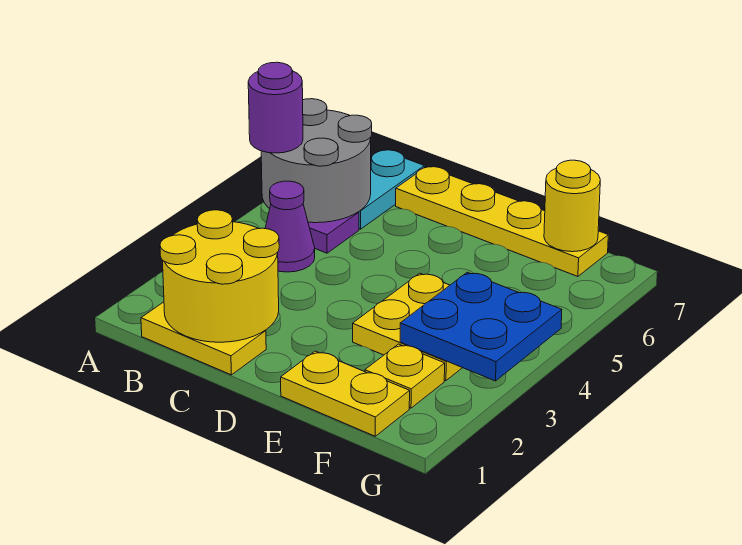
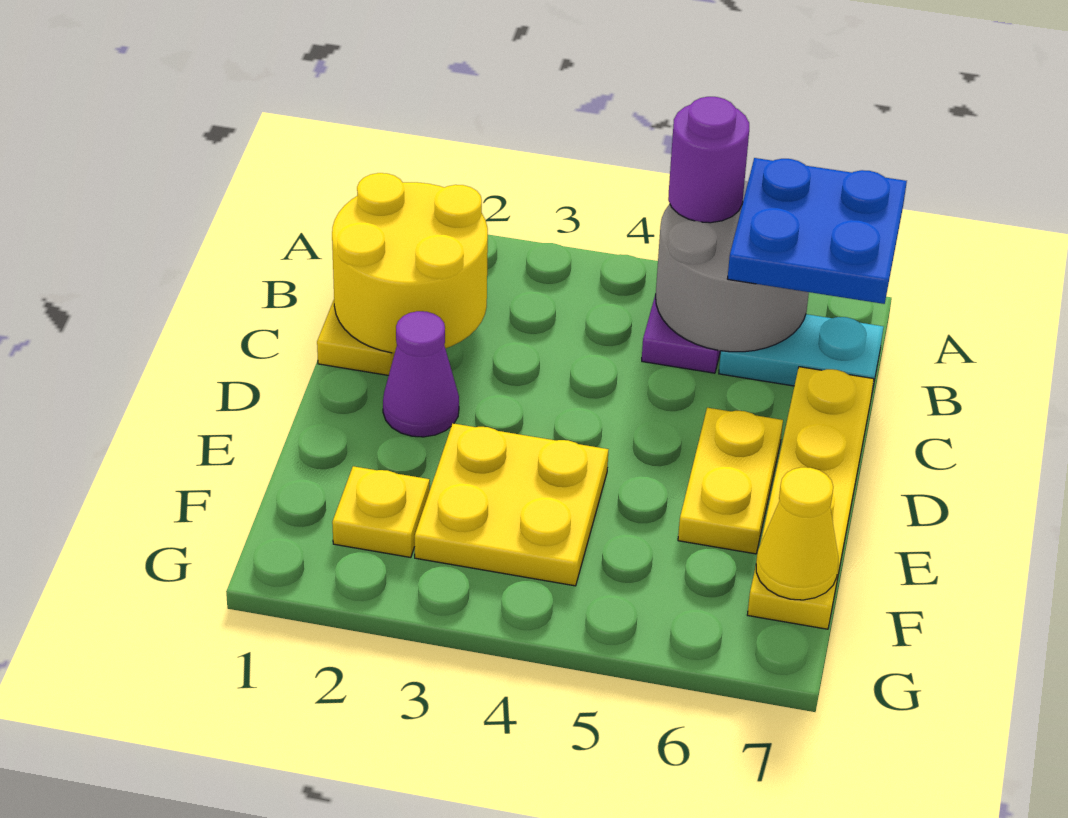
purple 1x1 cone [265,181,315,272] -> purple 1x1 cone moved to [383,311,459,437]
yellow 1x2 plate [281,351,410,436] -> yellow 1x2 plate moved to [678,408,783,554]
blue 2x2 plate [400,272,562,381] -> blue 2x2 plate moved to [728,158,907,304]
yellow 1x1 round brick [544,160,600,252] -> yellow 1x1 cone [756,467,838,600]

